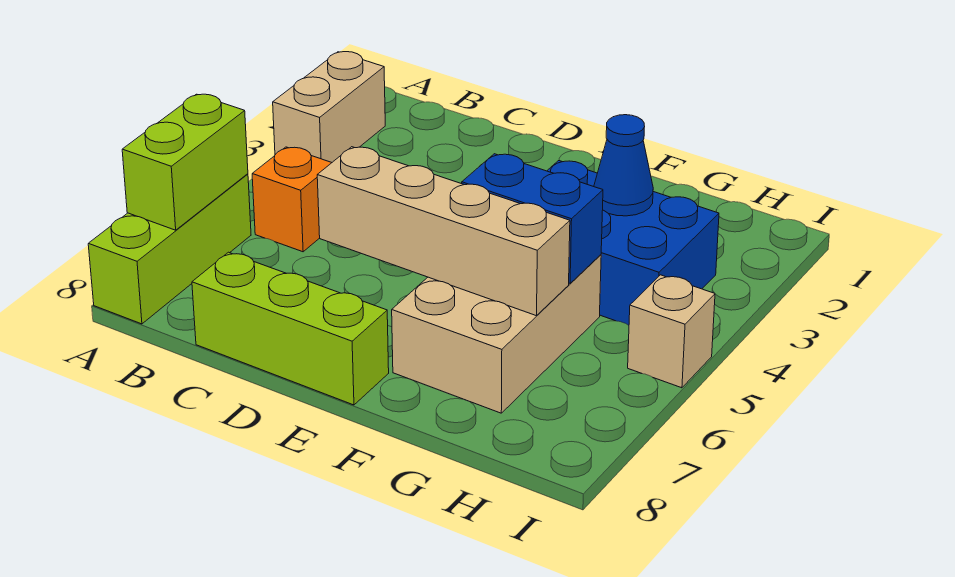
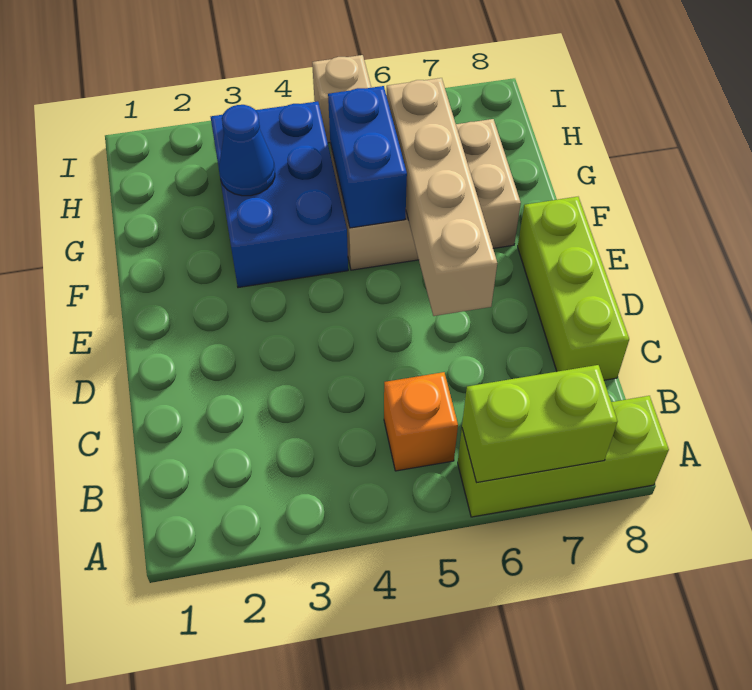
tan 1x2 brick [273,52,385,162] -> none

